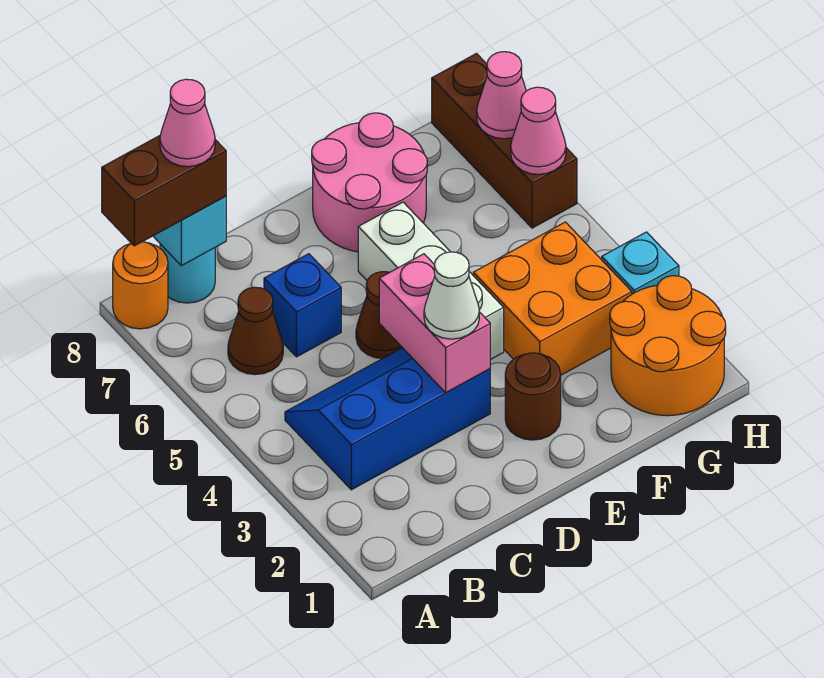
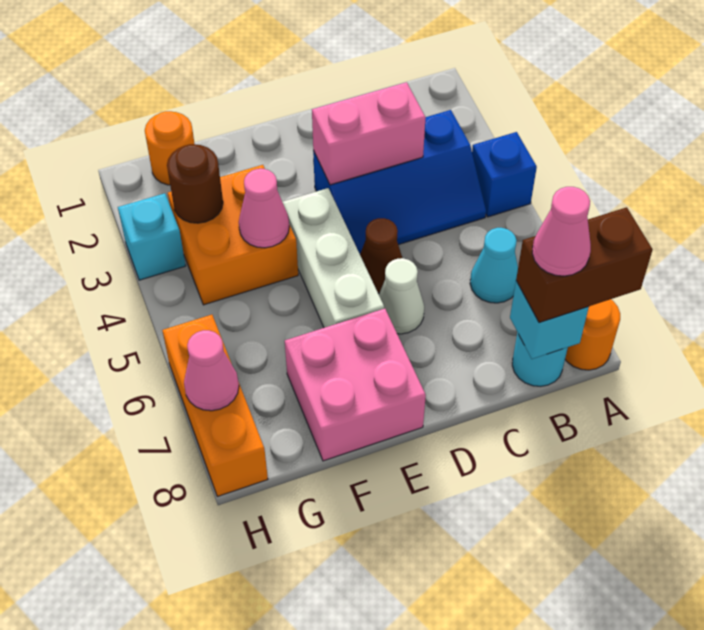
brown 1x1 cone [228,287,283,375] -> cyan 1x1 cone [470,228,518,303]
blue 1x1 brick [264,254,341,357] -> blue 1x1 brick moved to [472,132,537,217]
pink 1x2 brick [379,254,490,393] -> pink 1x2 brick turned to [312,82,426,185]
white 1x1 cone [424,252,479,339] -> white 1x1 cone moved to [379,258,424,334]
brown 1x1 round brick [505,353,561,440] -> brown 1x1 round brick moved to [167,144,223,223]
pink 2x2 round brick [312,113,427,252] -> pink 2x2 brick [285,309,426,461]
orange 2x2 round brick [610,276,726,416] -> orange 1x1 round brick [145,111,194,185]
brown 1x3 brick [432,54,577,228] -> orange 1x3 brick [162,315,268,497]
pink 1x1 cone [511,87,566,174] -> pink 1x1 cone moved to [239,169,289,248]

